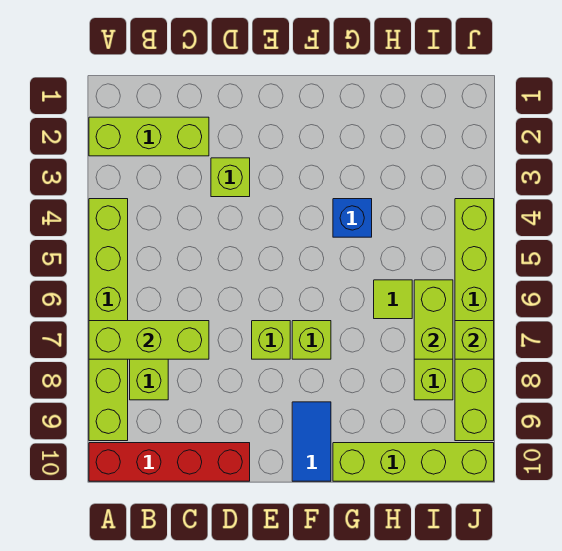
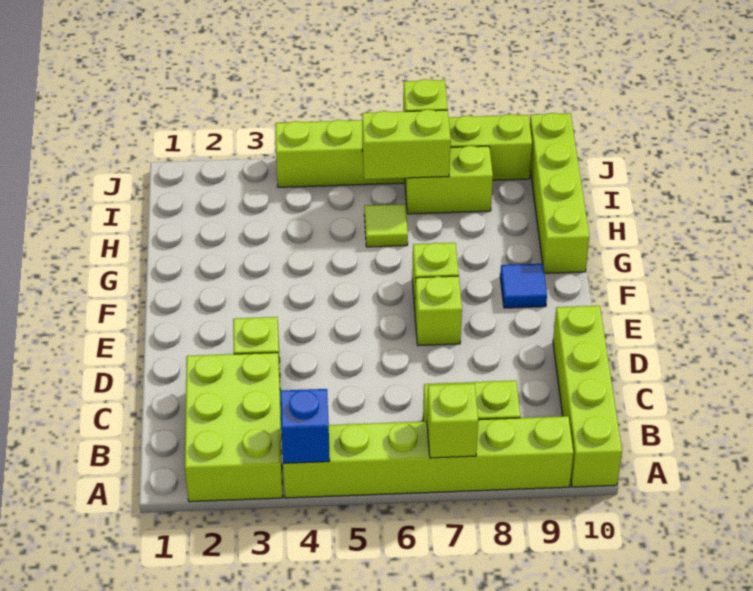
lime 1x3 brick [89,117,209,156] -> lime 2x3 brick [185,353,283,502]
lime 1x3 brick [89,321,209,359] -> lime 1x1 brick [427,384,478,458]
red 1x4 brick [89,443,250,481] -> lime 1x4 brick [553,306,622,487]
blue 1x2 tile [292,402,331,481] -> blue 1x1 tile [500,264,547,308]
blue 1x1 brick [333,199,372,237] -> blue 1x1 brick moved to [280,389,330,463]

